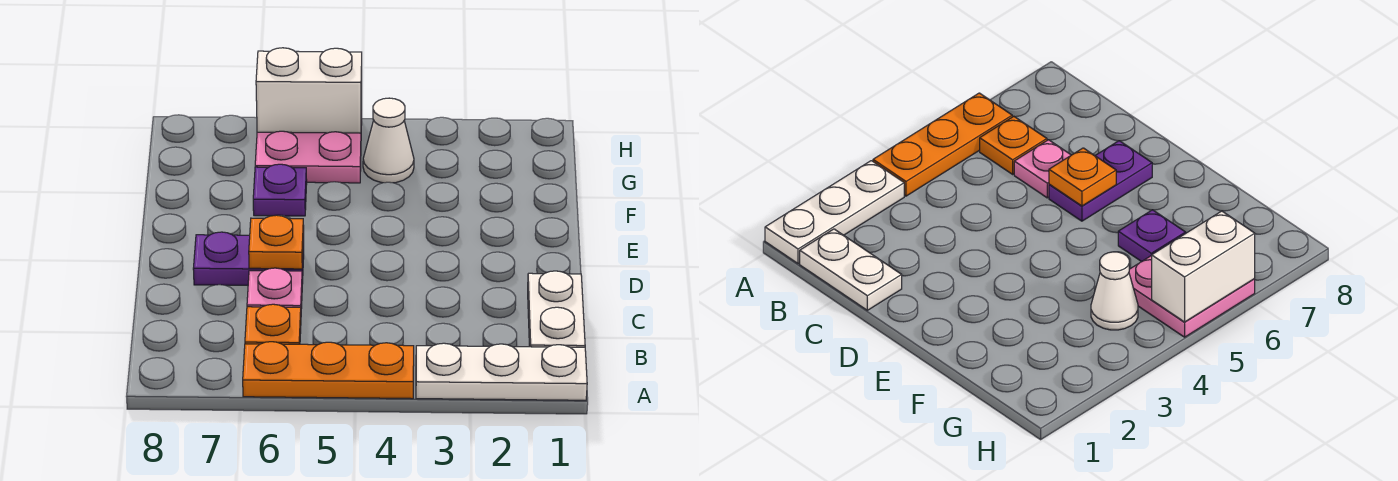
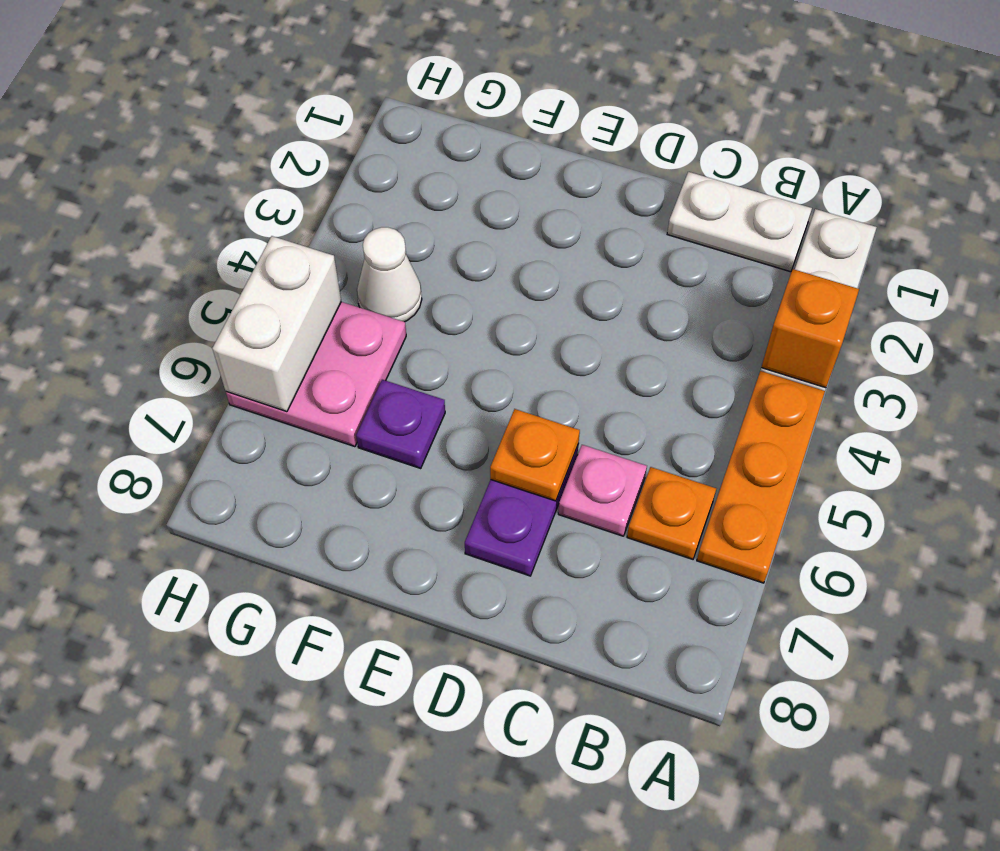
none -> orange 1x1 brick [761,269,859,388]

